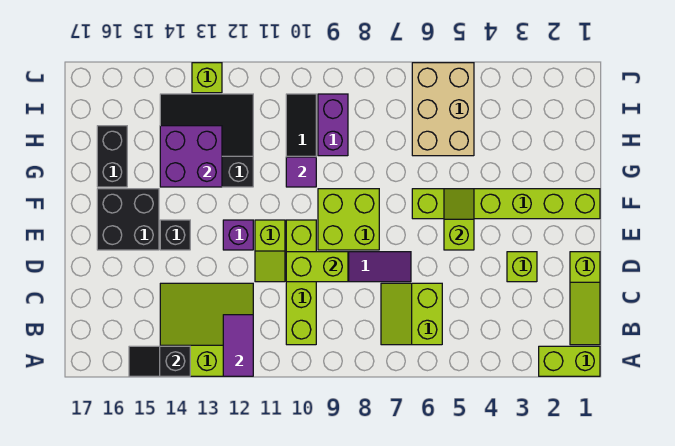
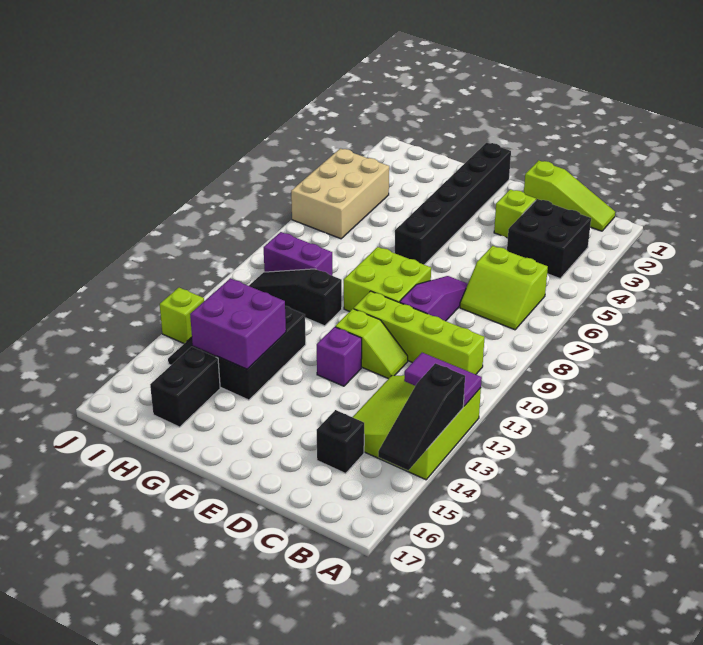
lime 1x2 brick [539,346,600,376] -> none
black 1x2 slope [129,346,190,376] -> black 1x3 slope [378,363,465,470]
lime 1x2 brick [286,252,348,282] -> none
lime 1x2 slope [444,189,474,250] -> none
black 1x1 brick [160,220,190,250] -> black 1x1 brick moved to [317,410,364,473]
black 2x2 brick [97,189,159,250] -> black 2x2 brick moved to [507,199,591,279]
lime 1x6 brick [412,189,600,219] -> black 1x6 brick [395,143,511,265]
purple 1x1 tile [286,157,316,187] -> none
black 1x2 brick [97,126,127,187] -> black 1x2 brick turned to [150,347,220,427]
tan 2x3 brick [412,63,474,156] -> tan 2x3 brick turned to [291,148,389,239]

